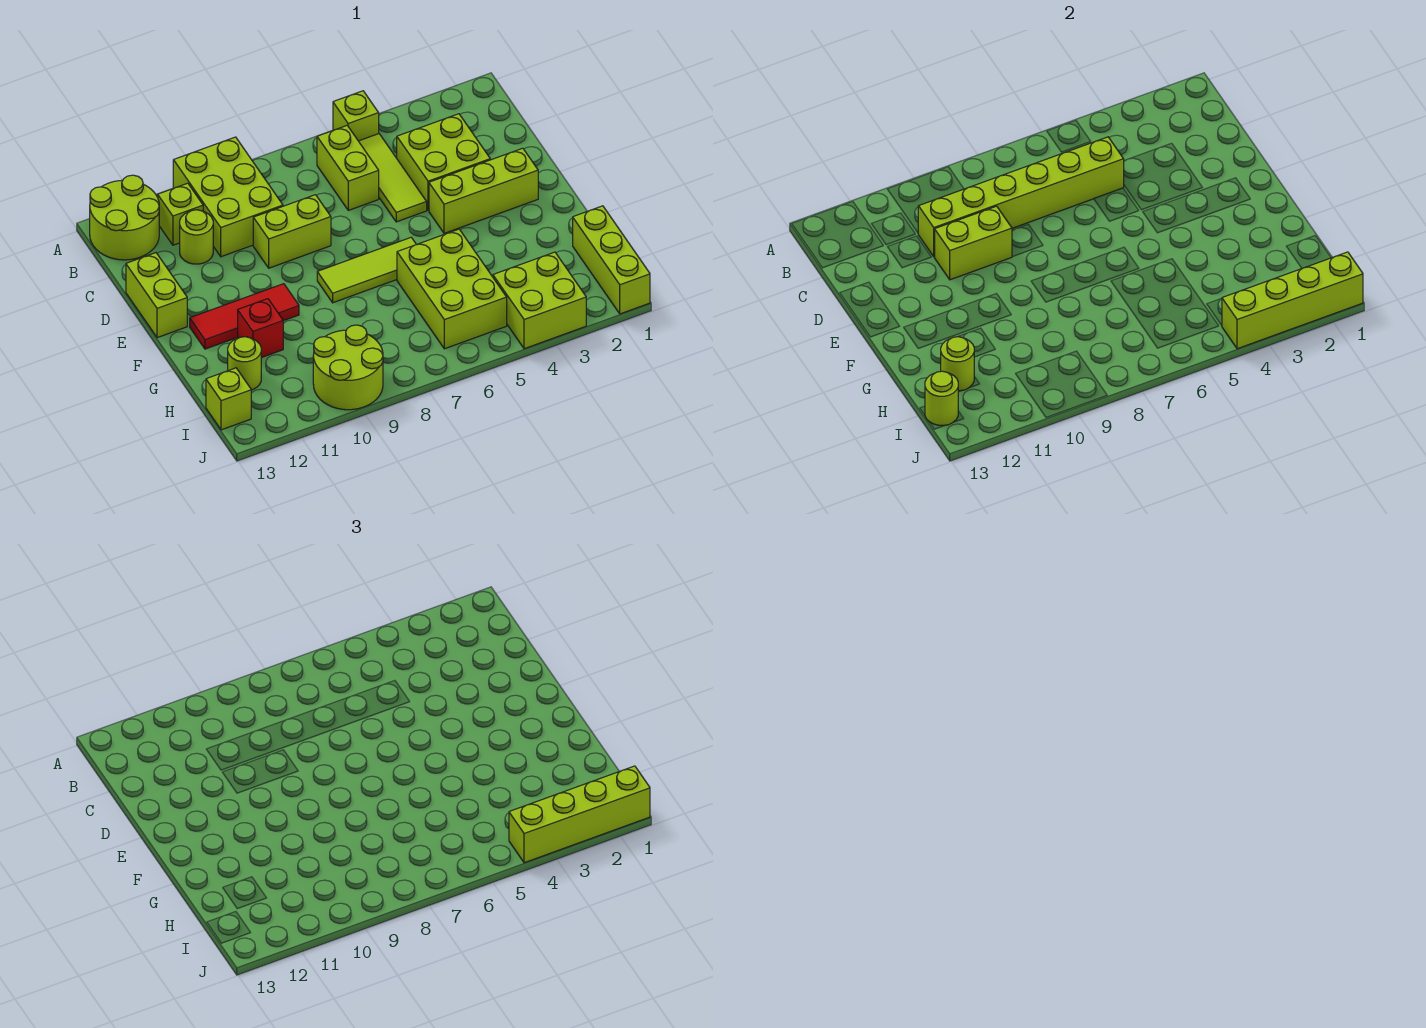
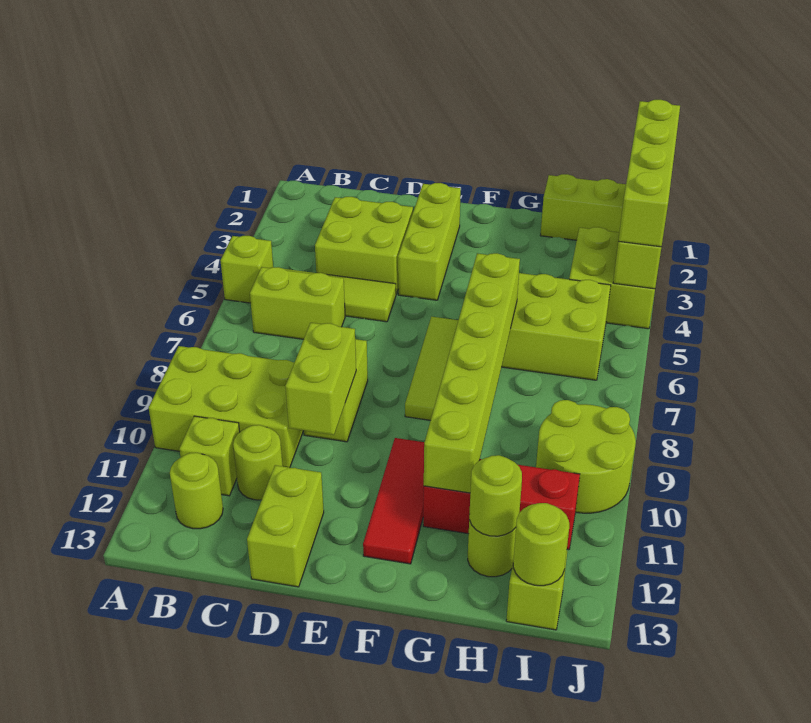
lime 2x2 round brick [90,175,159,260] -> lime 1x1 round brick [170,453,223,529]
lime 1x6 brick [918,137,1124,257] -> lime 1x6 brick moved to [424,253,520,493]
lime 1x2 brick [126,253,187,338] -> lime 1x2 brick turned to [247,465,324,587]
red 1x1 brick [238,299,283,358] -> red 1x3 brick [423,459,580,549]

